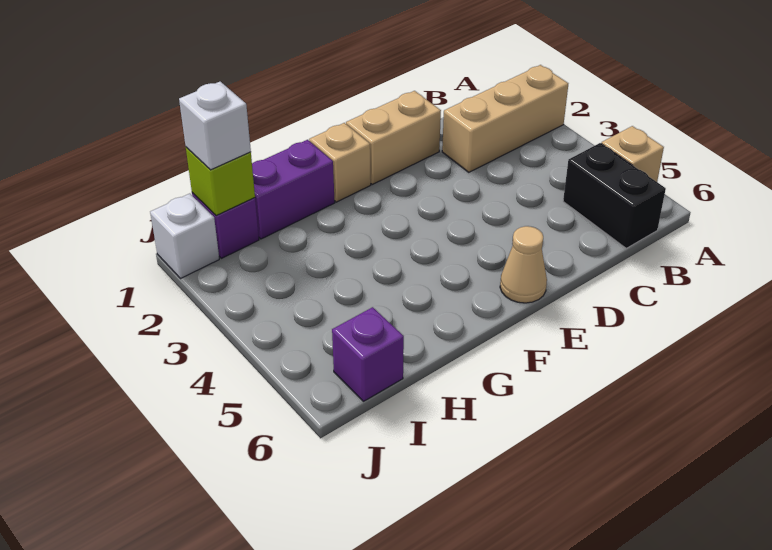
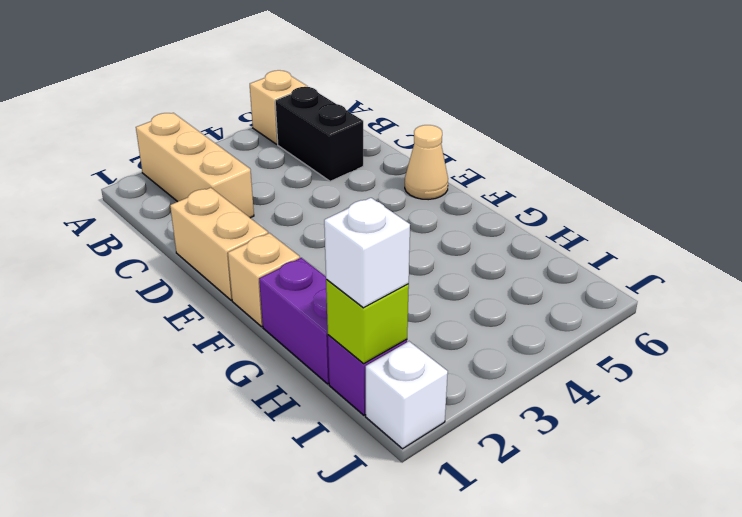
black 1x2 brick [563,143,666,248] -> black 1x2 brick turned to [275,87,363,181]
purple 1x1 brick [332,307,404,401] -> none

